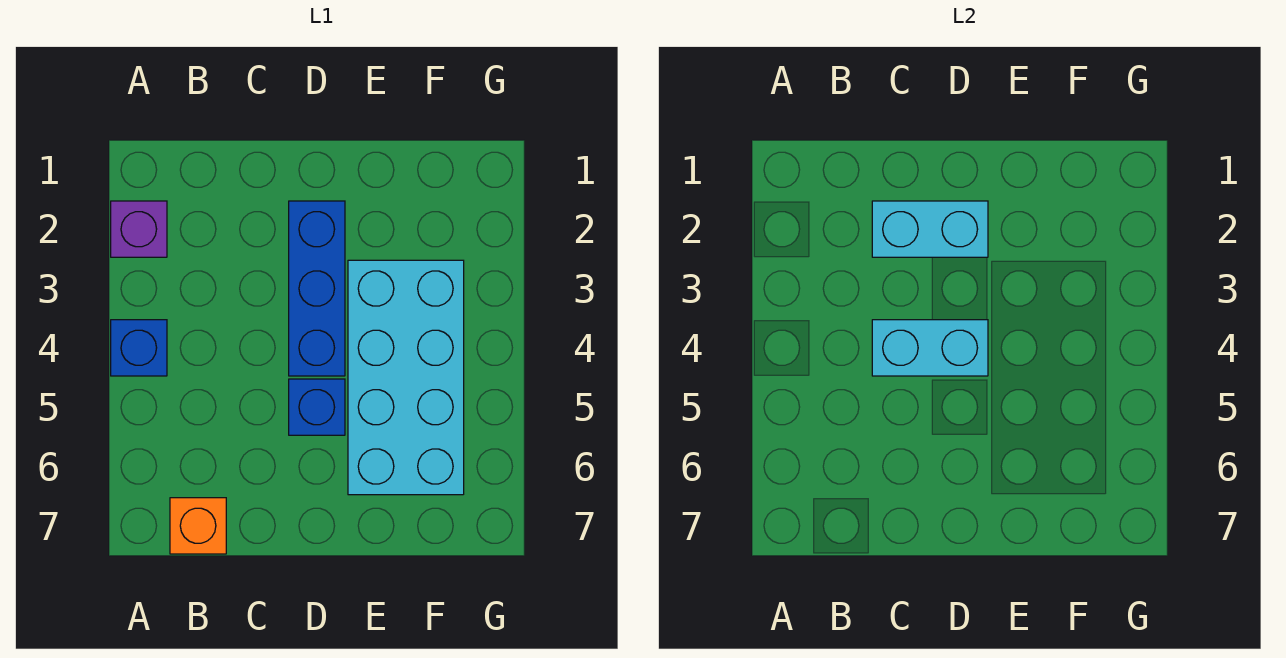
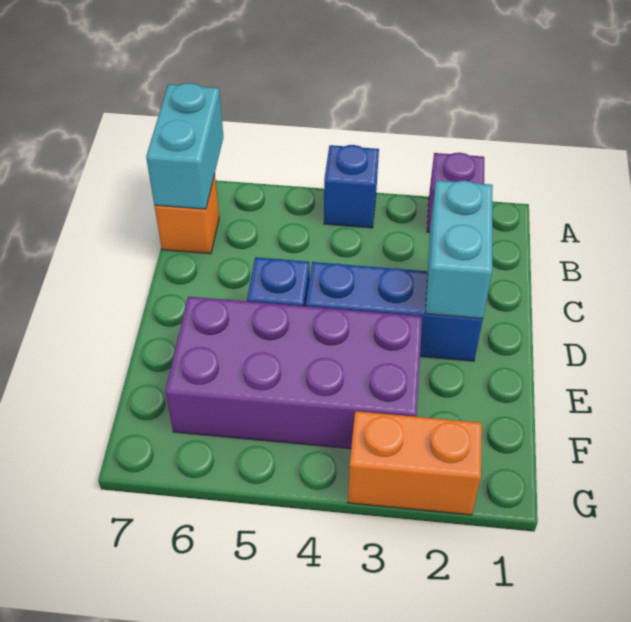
cyan 1x2 brick [872,320,988,376] -> cyan 1x2 brick moved to [146,83,223,209]
cyan 2x4 brick [348,260,464,495] -> purple 2x4 brick [165,297,422,449]
none -> orange 1x2 brick [348,411,482,515]

